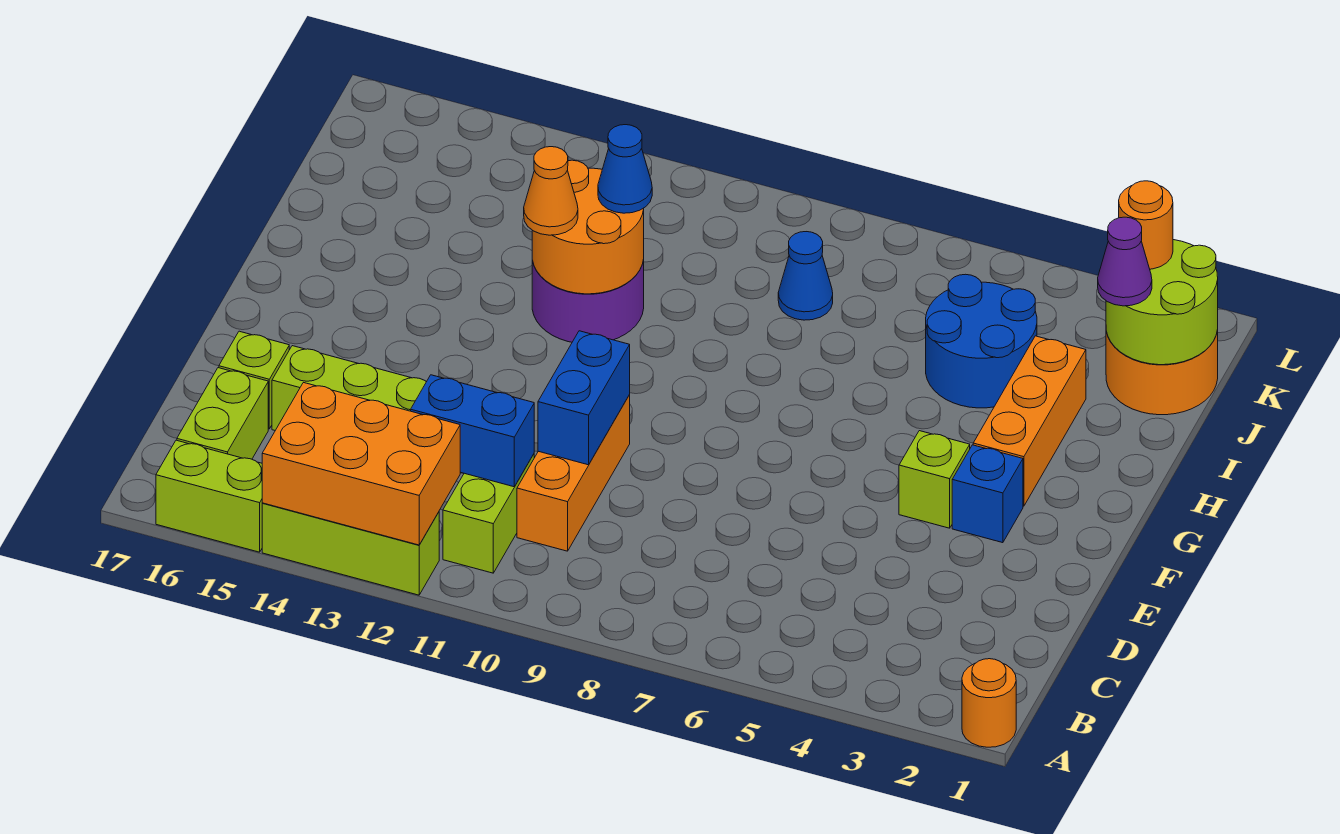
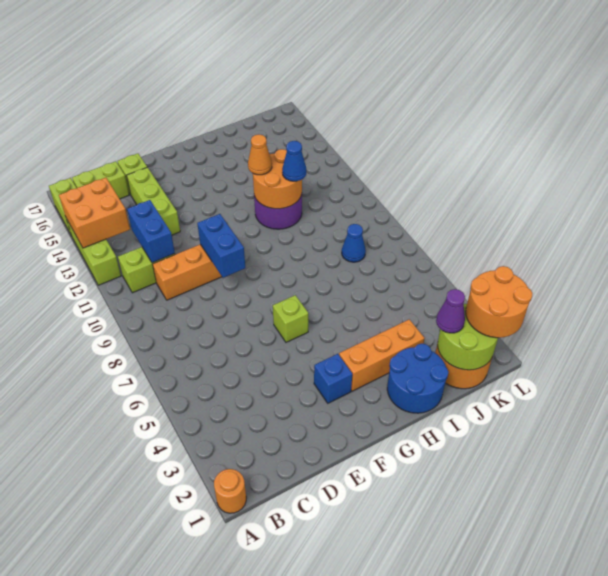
orange 2x3 brick [262,383,460,545] -> orange 2x2 brick [59,178,130,248]
blue 1x2 brick [538,331,630,465] -> blue 1x2 brick turned to [197,214,245,278]
lime 1x1 brick [899,431,970,528] -> lime 1x1 brick moved to [273,295,308,342]
blue 2x2 round brick [926,274,1037,408] -> blue 2x2 round brick moved to [387,344,448,413]
orange 1x1 round brick [1119,181,1173,269] -> orange 2x2 round brick [466,266,533,338]

